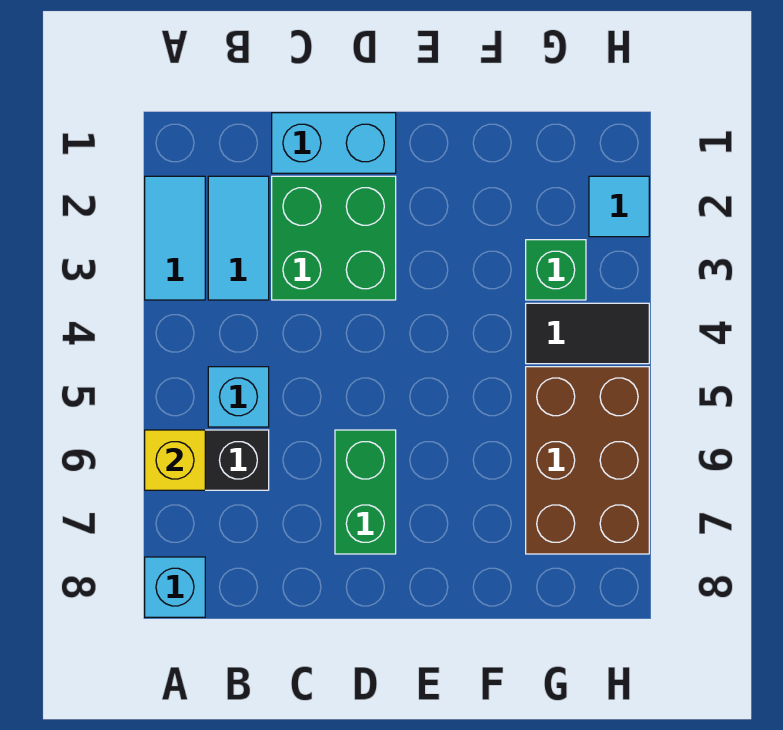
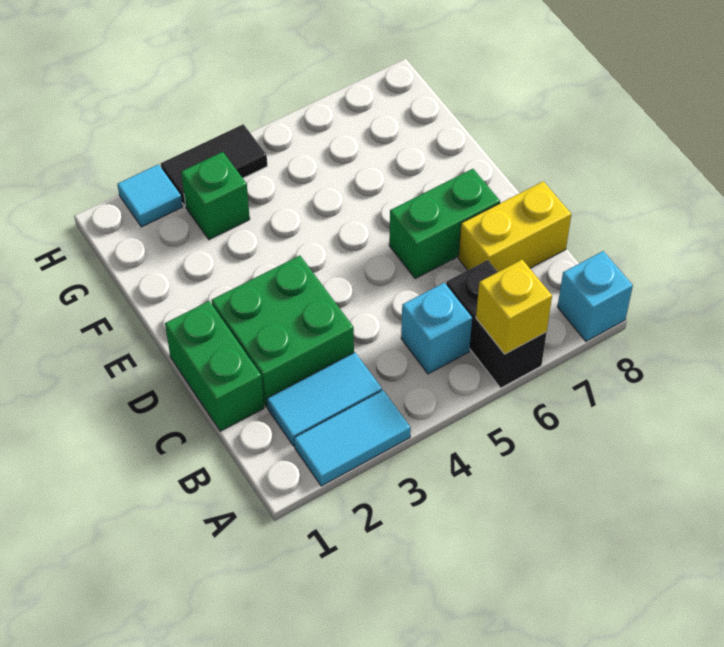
cyan 1x2 brick [272,113,396,173] -> green 1x2 brick [165,301,264,431]
none -> yellow 1x2 brick [458,181,571,272]
black 1x2 tile [526,303,649,364] -> black 1x2 tile turned to [161,124,267,206]
brown 2x3 brick [526,367,649,554] -> none

